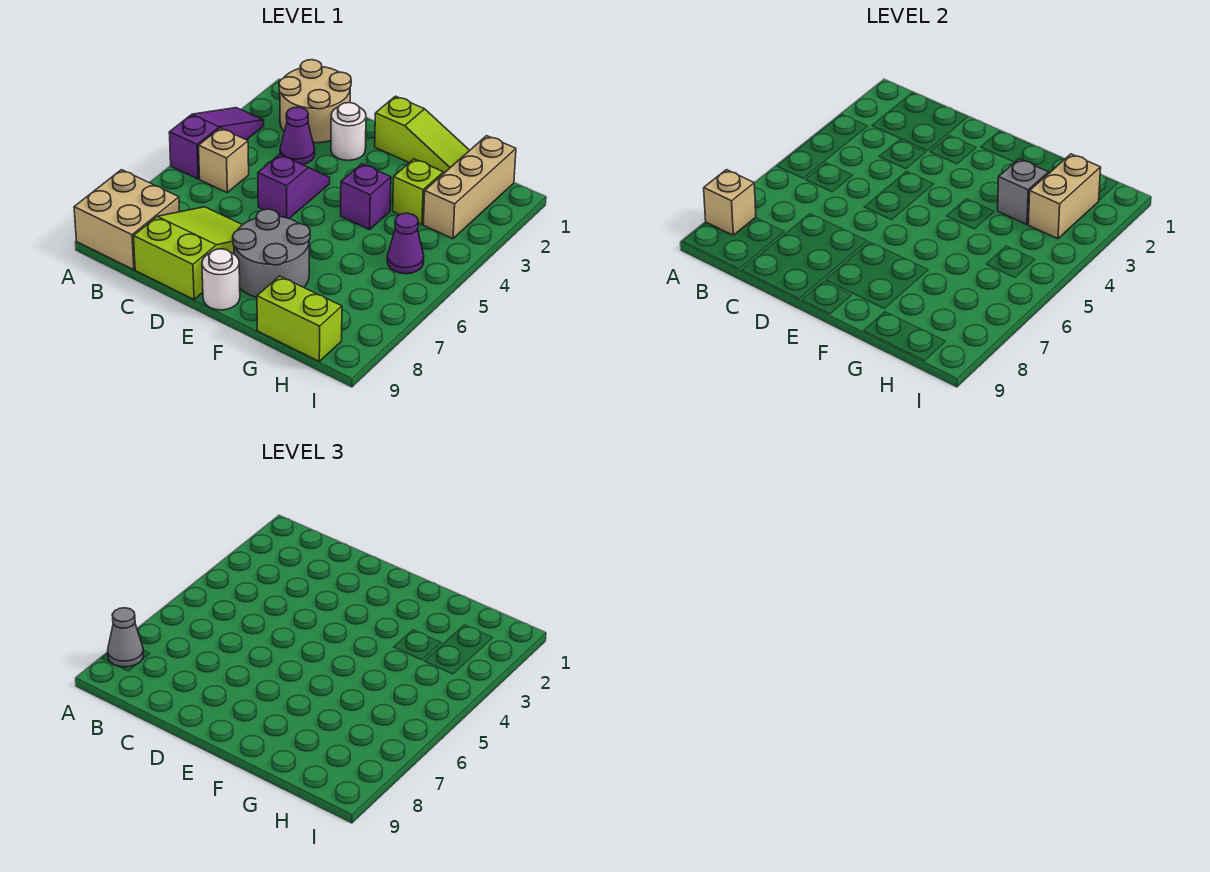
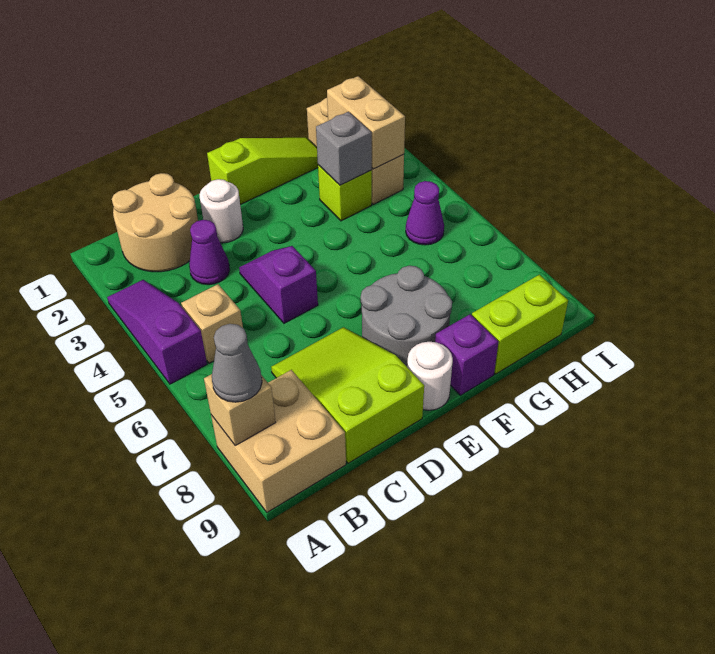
purple 1x1 brick [341,164,391,230] -> purple 1x1 brick moved to [435,314,498,395]

